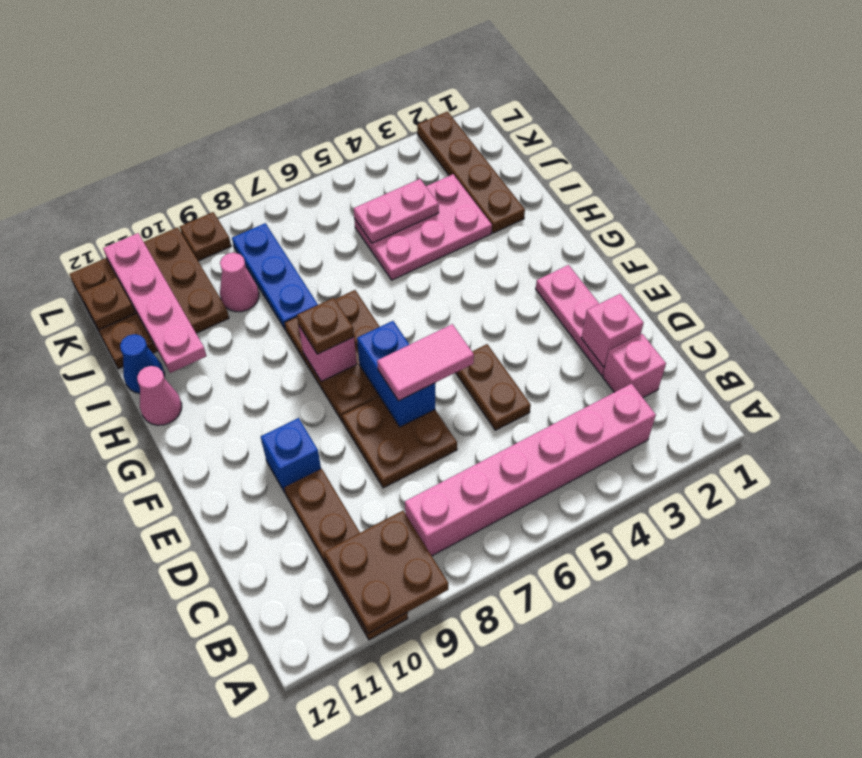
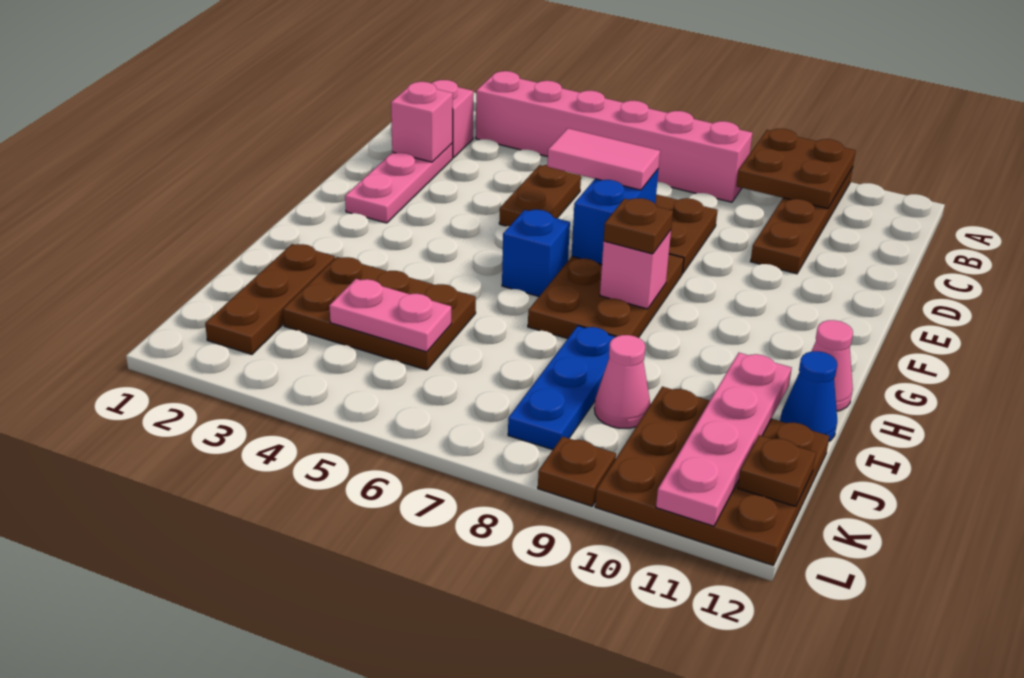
blue 1x1 brick [261,418,321,492] -> blue 1x1 brick moved to [502,210,570,296]
brown 1x4 plate [417,111,525,233] -> brown 1x3 plate [205,244,335,355]
pink 2x3 plate [354,174,492,280] -> brown 2x3 plate [283,257,476,370]

